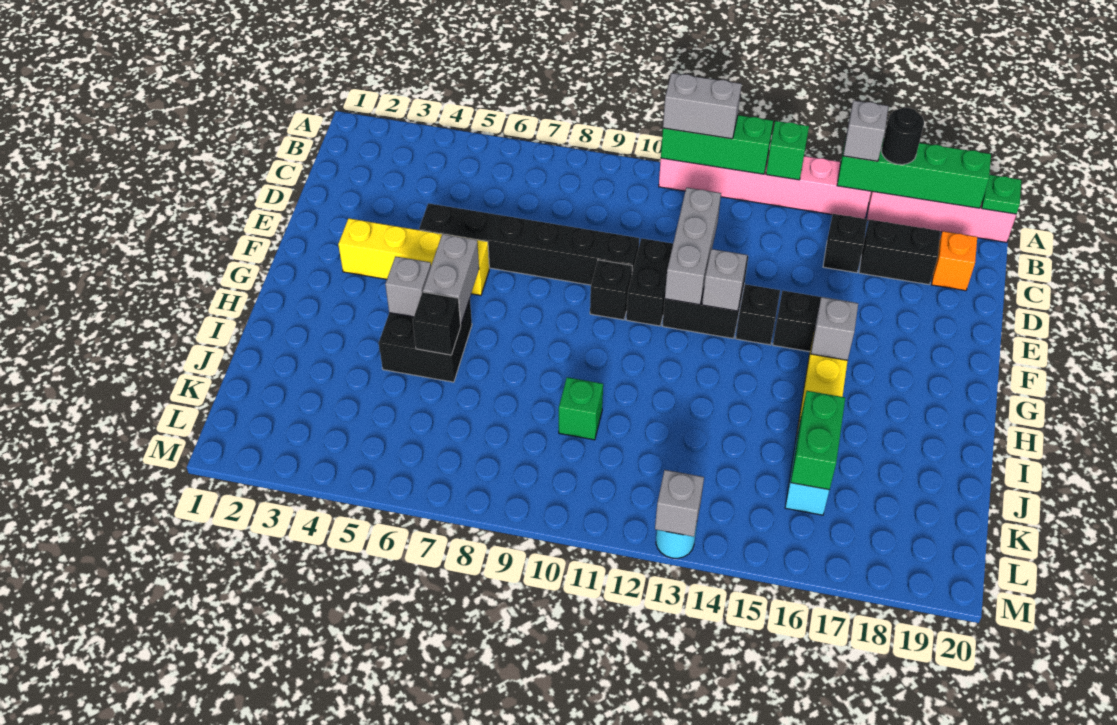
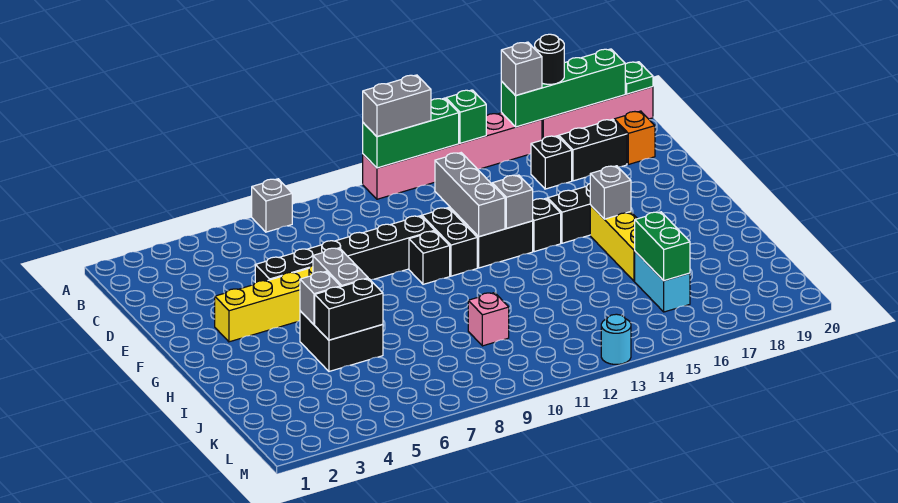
black 1x1 brick [413,292,461,355] -> black 1x2 brick [315,279,383,340]
green 1x1 brick [559,377,603,440] -> pink 1x1 brick [468,293,509,346]
grey 1x1 brick [655,470,704,537] -> grey 1x1 brick moved to [252,179,292,232]

